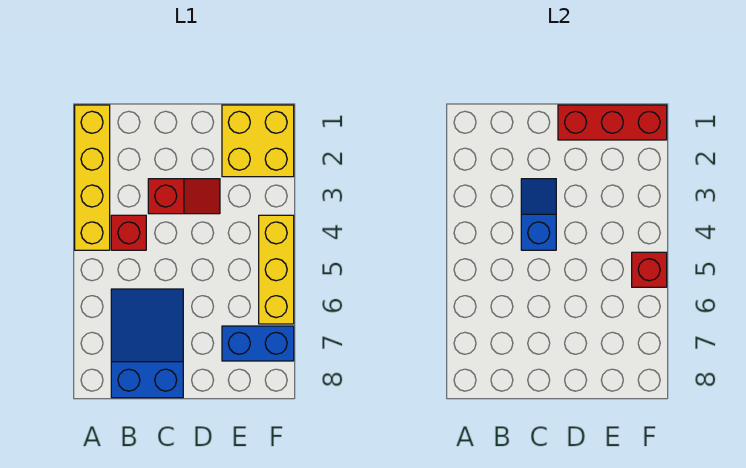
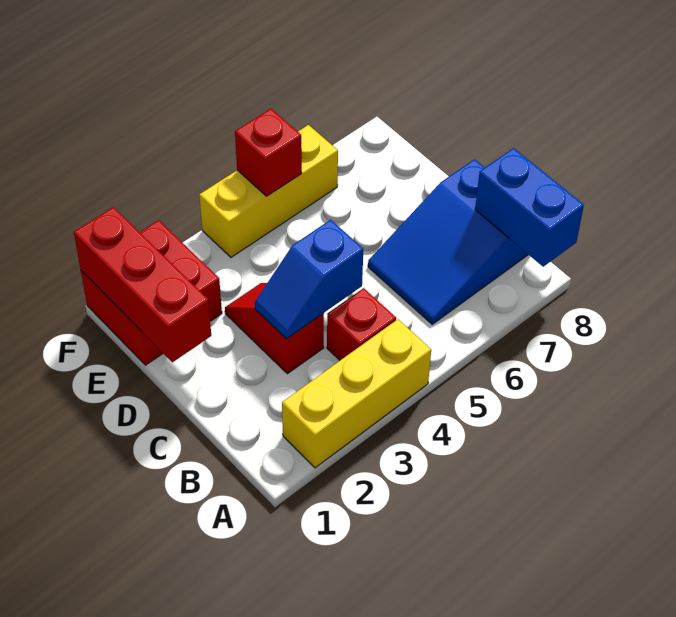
yellow 1x4 brick [75,105,110,250] -> yellow 1x3 brick [282,319,431,468]
yellow 2x2 brick [222,105,294,177] -> red 2x2 brick [81,220,222,365]
blue 1x2 brick [222,326,294,361] -> blue 1x2 brick moved to [475,148,584,267]

